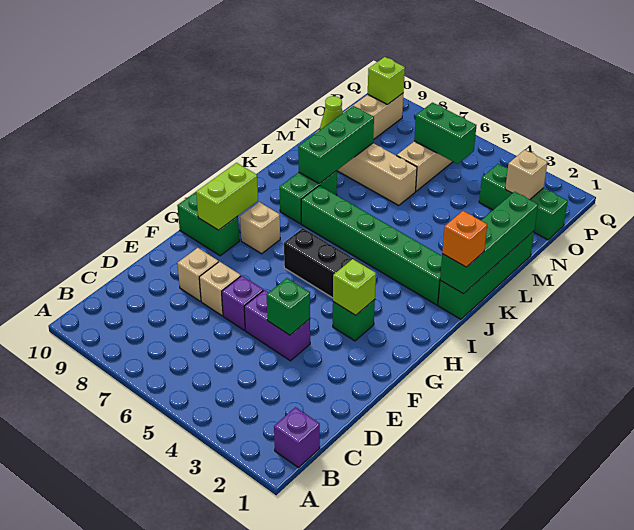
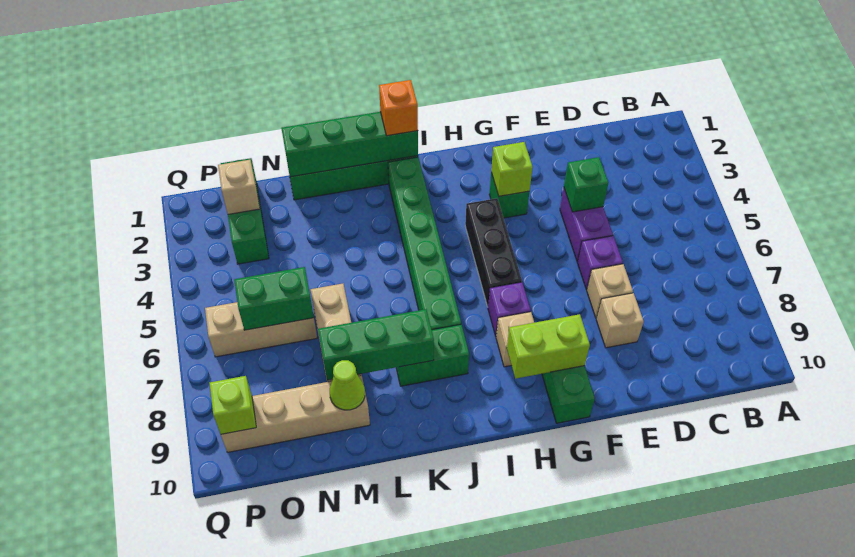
purple 1x1 brick [274,407,320,468] -> purple 1x1 brick moved to [488,282,531,336]
green 1x2 brick [414,103,476,164] -> green 1x2 brick turned to [234,267,314,330]

